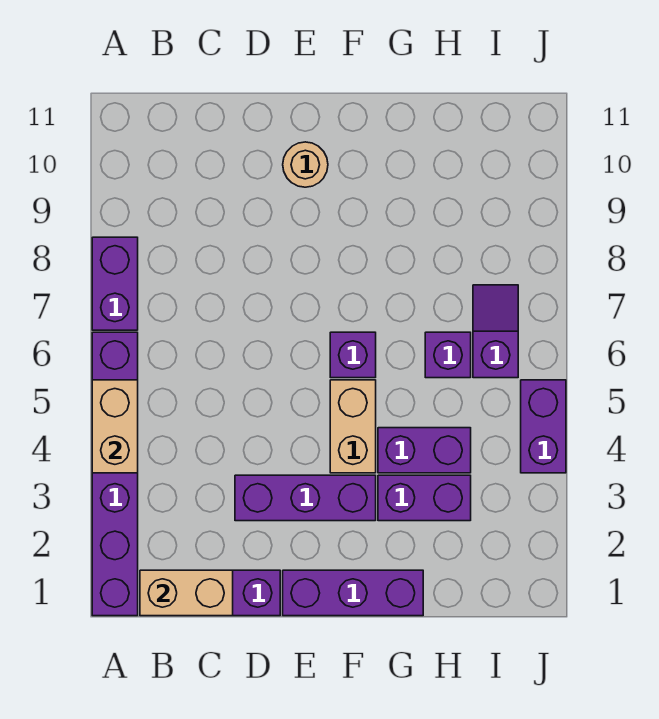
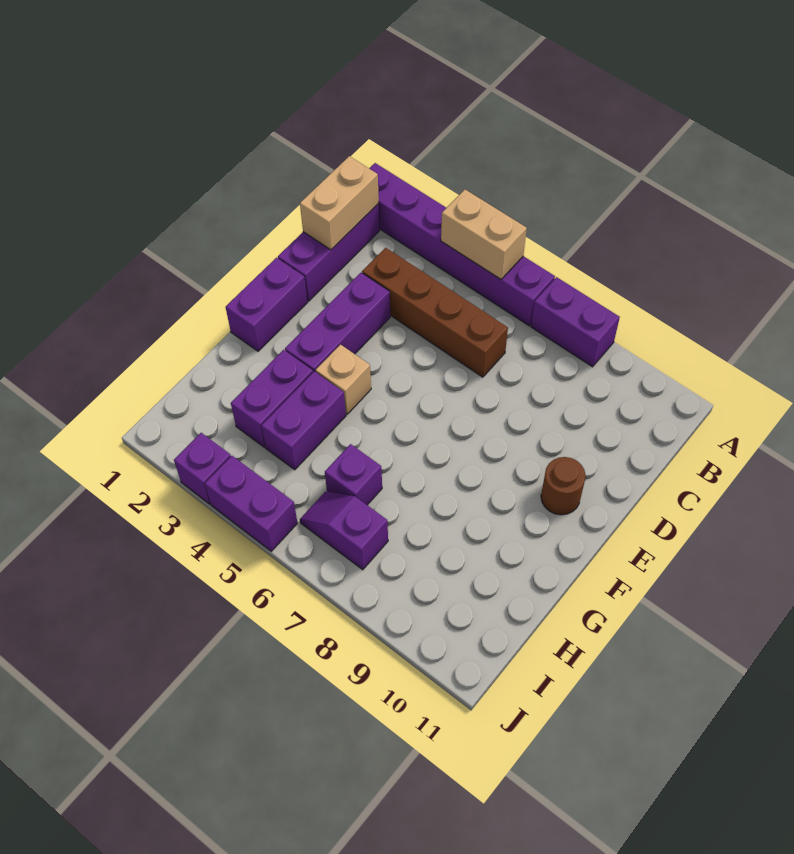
none -> brown 1x4 brick [362,248,508,377]
purple 1x3 brick [283,570,423,616] -> purple 1x2 brick [226,258,307,351]
tan 1x1 round brick [283,142,328,187] -> brown 1x1 round brick [541,457,586,515]
tan 1x2 brick [330,380,376,473] -> tan 1x1 brick [316,345,371,414]
purple 1x1 brick [330,332,376,378] -> purple 1x1 brick moved to [174,433,231,504]
purple 1x2 slope [473,285,518,378] -> purple 1x2 slope turned to [300,491,388,570]

